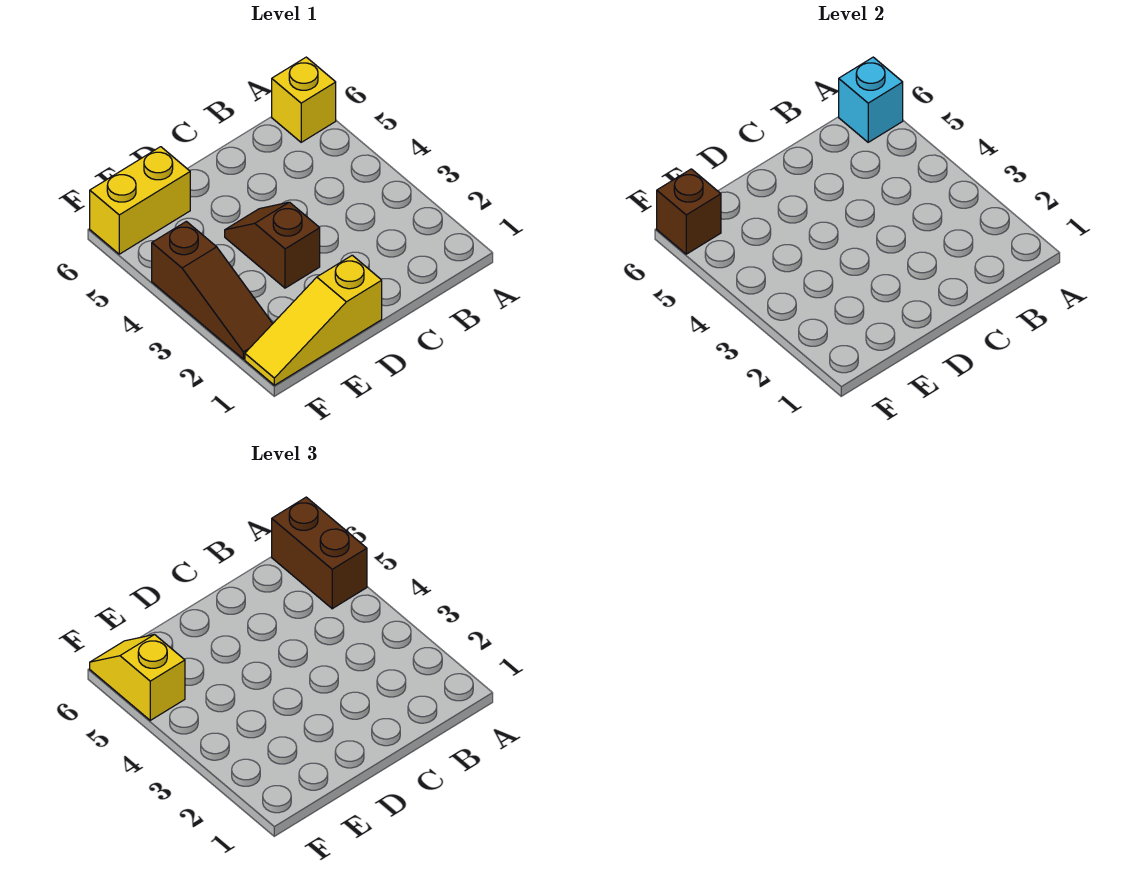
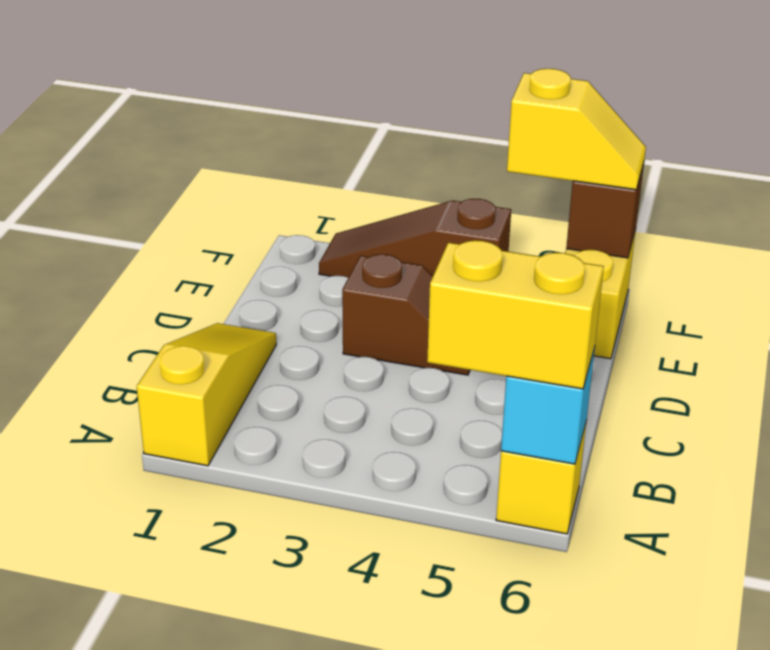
brown 1x2 brick [272,497,367,609] -> yellow 1x2 brick [427,240,604,389]
yellow 1x3 slope [245,255,382,385] -> yellow 1x3 slope moved to [137,323,276,466]

